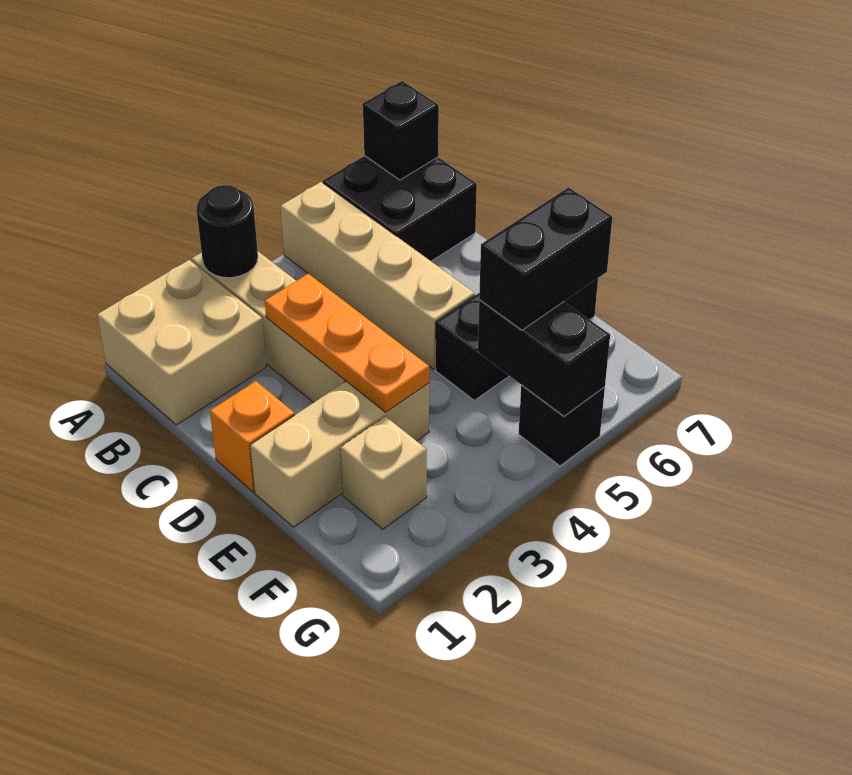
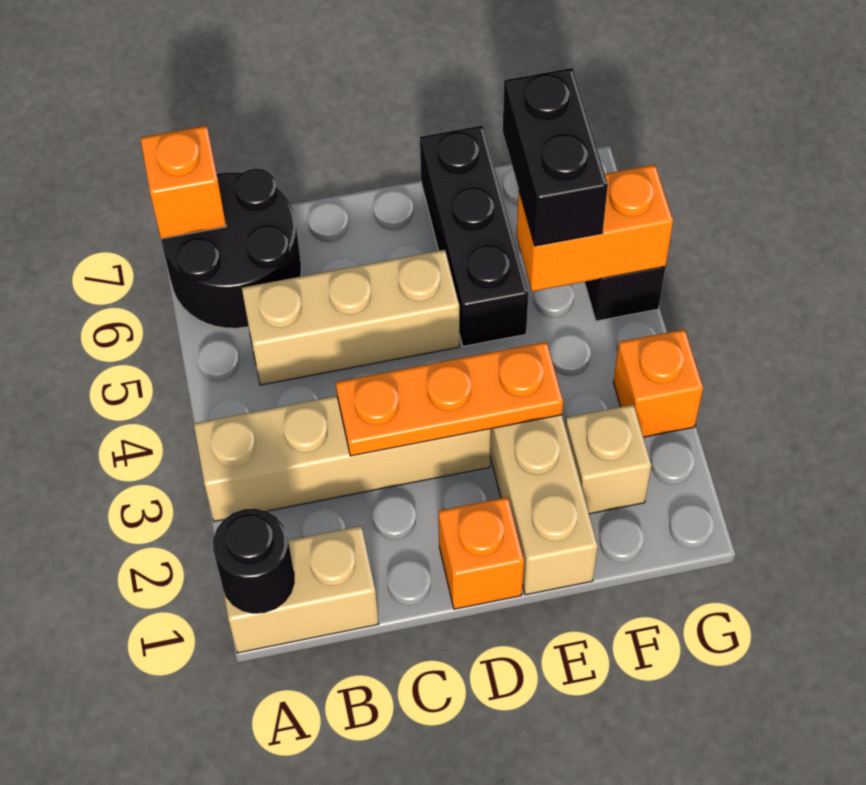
tan 2x2 brick [97,260,266,425] -> tan 1x2 brick [223,526,379,653]
black 1x1 round brick [196,185,258,278] -> black 1x1 round brick moved to [213,509,294,613]
tan 1x4 brick [280,182,475,369] -> tan 1x3 brick [242,250,459,385]
black 2x2 brick [323,156,477,261] -> black 2x2 round brick [161,168,302,328]
black 1x1 brick [363,81,439,180] -> orange 1x1 brick [140,126,226,239]
black 1x2 brick [478,300,610,416] -> orange 1x2 brick [517,165,673,291]
none -> orange 1x1 brick [613,329,703,437]

